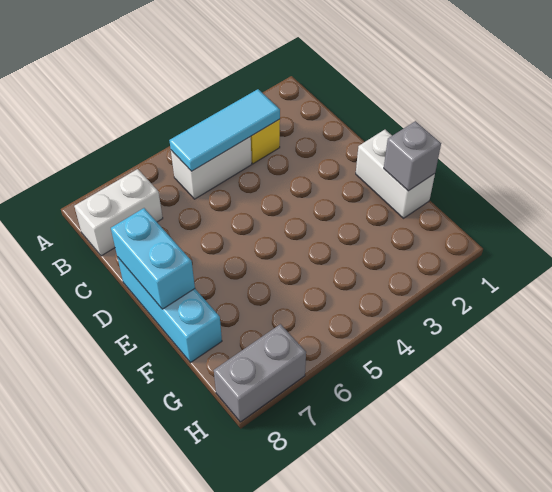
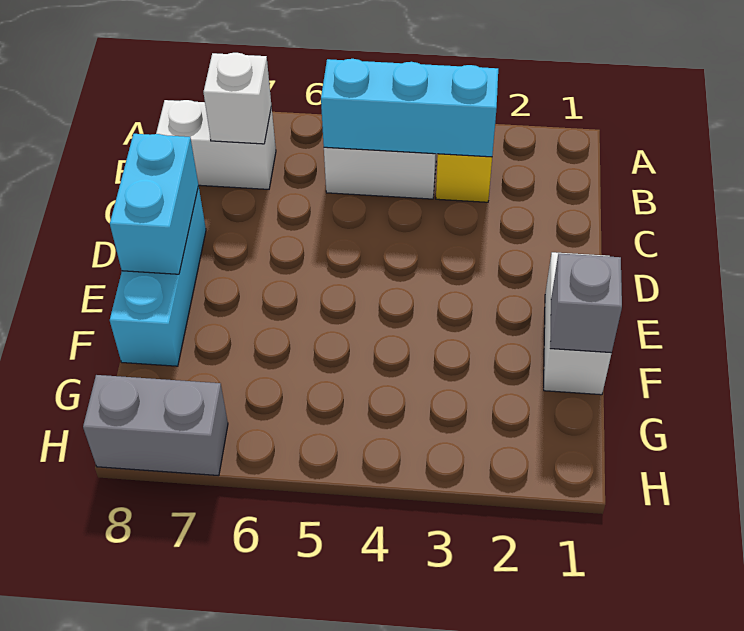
cyan 1x3 tile [169,89,280,171] -> cyan 1x3 brick [321,59,498,157]
none -> white 1x1 brick [203,53,271,144]

